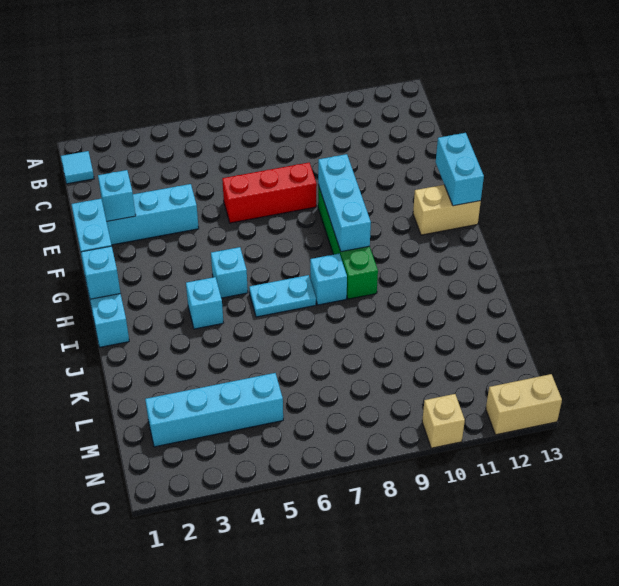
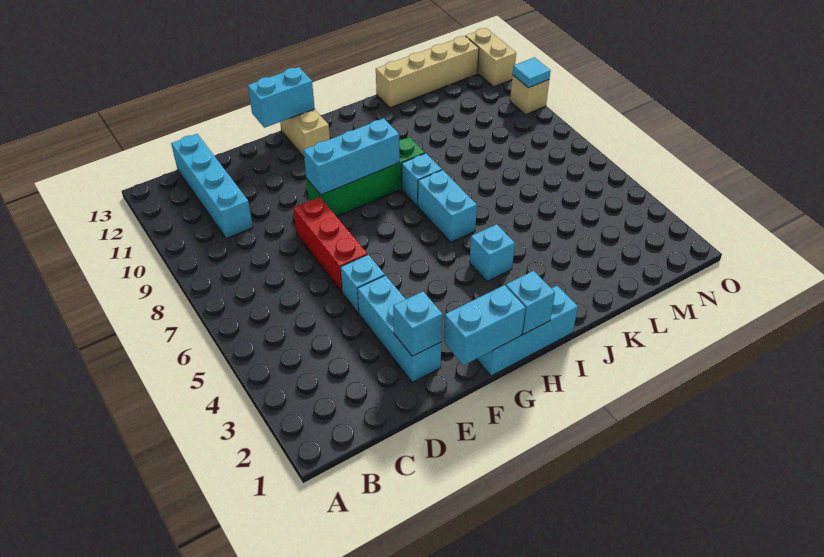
cyan 1x1 tile [61,151,94,184] -> cyan 1x1 tile moved to [513,57,551,88]
cyan 1x1 brick [211,247,248,298] -> cyan 1x1 brick moved to [341,255,385,313]
cyan 1x2 plate [249,275,316,317] -> cyan 1x2 brick [418,170,477,242]
none -> tan 1x4 brick [376,36,479,108]
cyan 1x4 brick [145,373,283,447] -> cyan 1x4 brick moved to [171,134,253,239]

